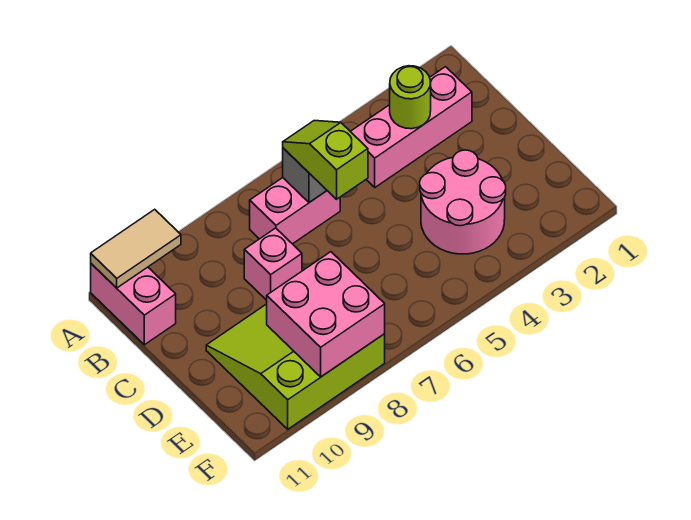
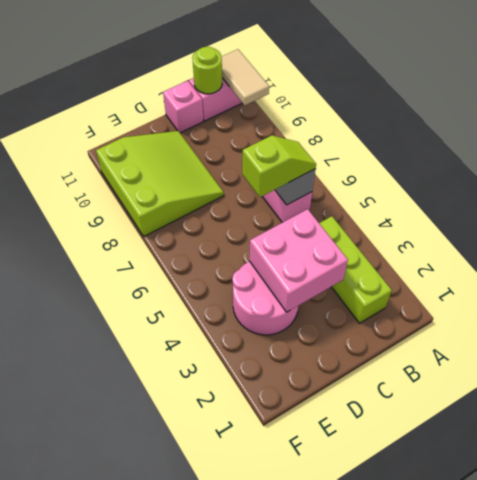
pink 1x3 brick [350,67,472,187] -> lime 1x3 brick [319,216,392,323]
lime 1x1 round brick [390,66,431,129] -> lime 1x1 round brick moved to [192,47,222,94]
pink 1x1 brick [244,228,302,300] -> pink 1x1 brick moved to [163,81,203,133]
pink 2x2 brick [267,252,385,377] -> pink 2x2 brick moved to [249,209,348,312]

